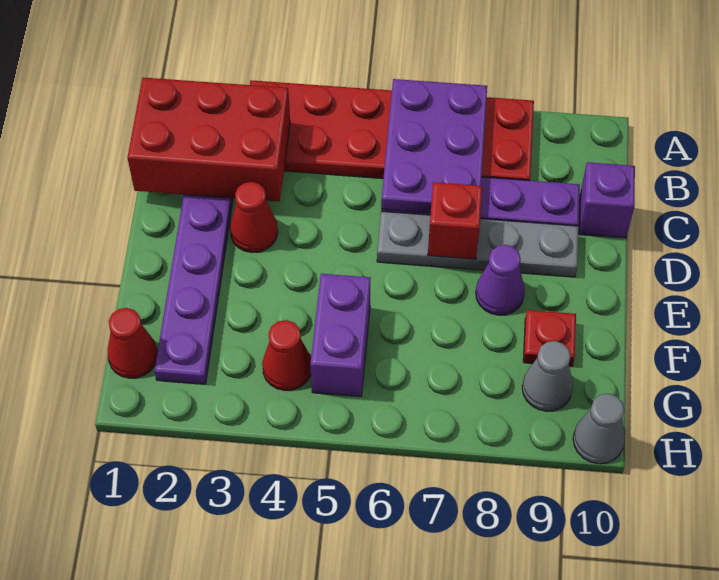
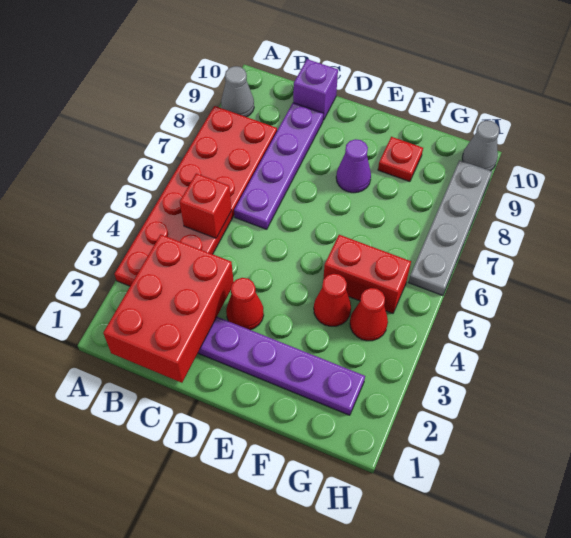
purple 2x3 plate [381,79,487,213] -> none
grey 1x4 plate [377,211,579,277] -> grey 1x4 plate moved to [409,160,492,296]
red 1x1 brick [428,182,482,259] -> red 1x1 brick moved to [180,173,232,238]
purple 1x2 brick [310,274,371,397] -> red 1x2 brick [323,235,411,313]
red 1x1 cone [108,308,158,378] -> red 1x1 cone moved to [314,274,351,326]
grey 1x1 cone [522,341,573,411] -> grey 1x1 cone moved to [221,66,254,117]

